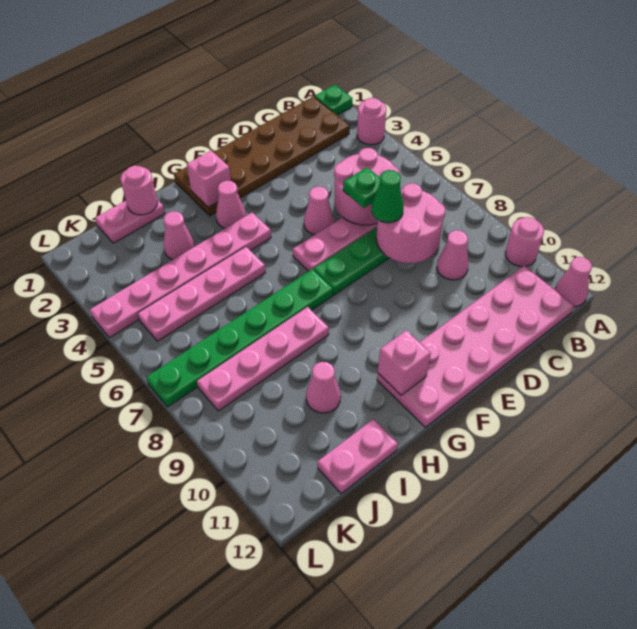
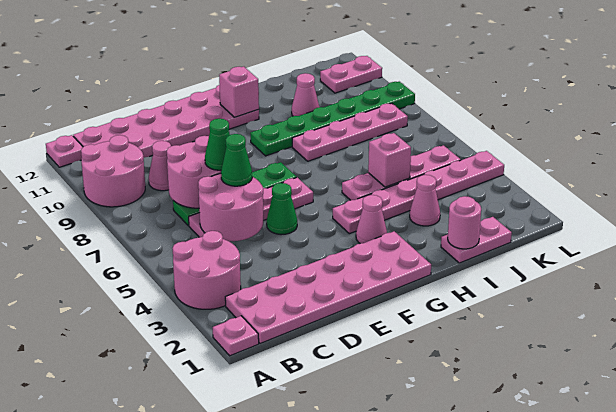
green 1x1 plate [315,85,352,115] -> pink 1x1 plate [213,316,259,356]
pink 1x1 round brick [357,98,386,145] -> pink 2x2 round brick [173,231,241,309]
pink 1x1 round brick [506,217,544,267] -> pink 2x2 round brick [81,135,145,207]
pink 1x1 cone [555,257,592,307] -> pink 1x1 plate [46,135,83,167]
brown 2x6 plate [174,97,350,216] -> pink 2x6 plate [225,231,431,344]
green 1x1 plate [343,167,380,208] -> green 1x1 cone [221,134,252,186]
pink 1x1 cone [304,187,334,235] -> green 1x1 cone [267,183,297,235]
pink 1x1 brick [187,151,231,207] -> pink 1x1 brick moved to [368,133,411,187]
green 1x6 plate [146,269,333,407] -> green 1x6 plate moved to [250,82,415,156]
pink 1x2 plate [318,419,398,494] -> pink 1x2 plate moved to [320,56,382,93]

